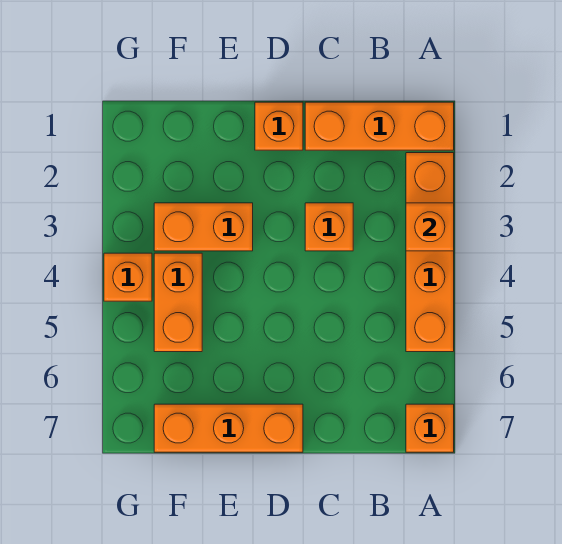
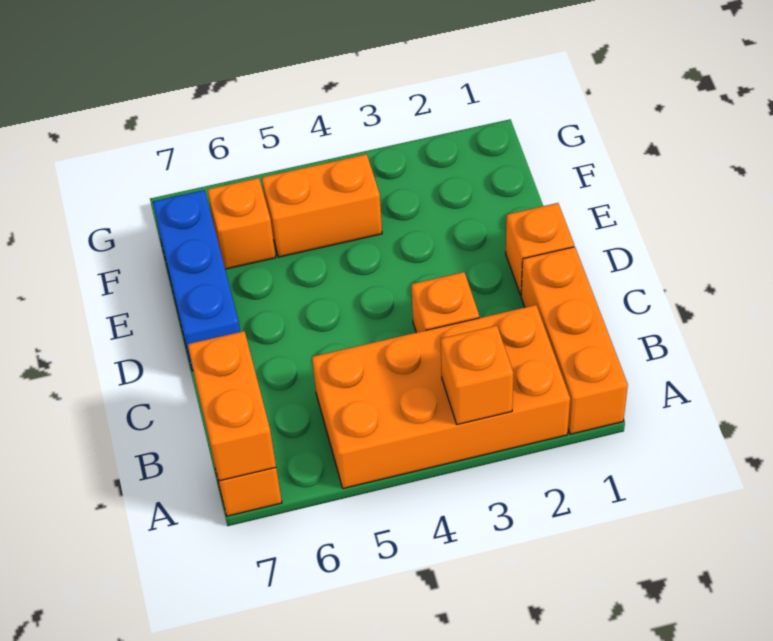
orange 1x4 brick [406,153,454,352] -> orange 2x4 brick [312,305,570,489]
orange 1x3 brick [154,404,303,452] -> blue 1x3 brick [153,190,240,371]
orange 1x2 brick [154,203,253,251] -> orange 1x2 brick moved to [188,331,276,481]
orange 1x1 brick [104,253,152,301] -> orange 1x1 brick moved to [207,178,276,269]

